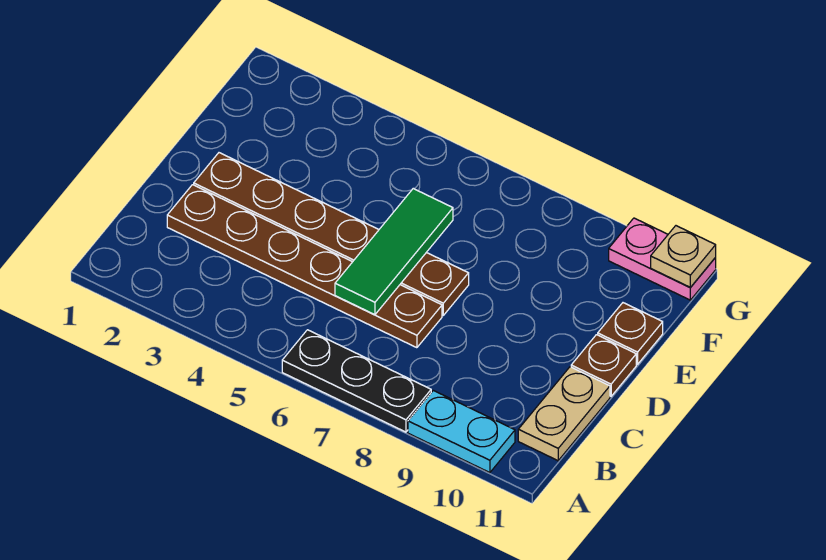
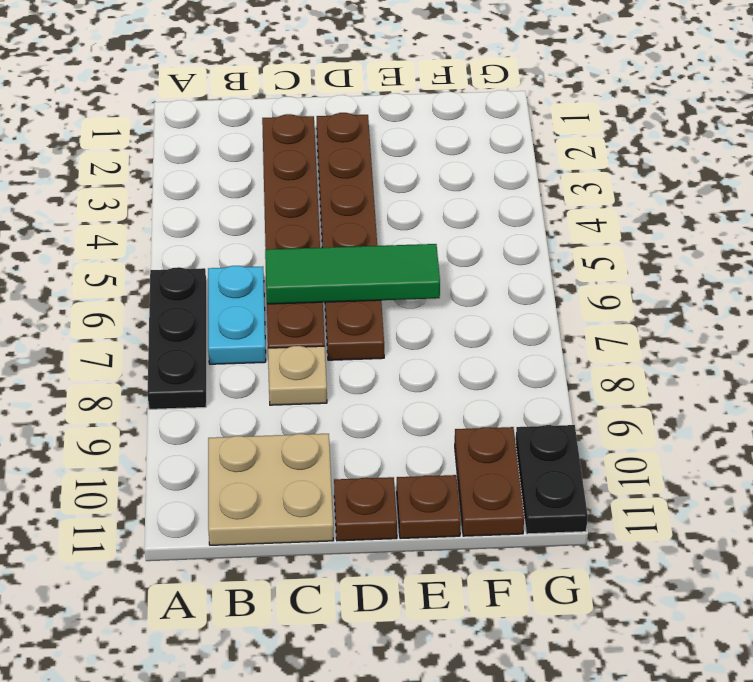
cyan 1x2 plate [408,390,515,473] -> cyan 1x2 plate moved to [208,266,266,364]
tan 1x2 plate [518,367,610,461] -> tan 2x2 plate [208,434,334,545]
none -> brown 1x2 plate [455,427,524,536]
pink 1x2 plate [609,218,716,300] -> black 1x2 plate [516,425,588,534]
tan 1x1 plate [651,226,716,287] -> tan 1x1 plate moved to [268,346,327,405]

